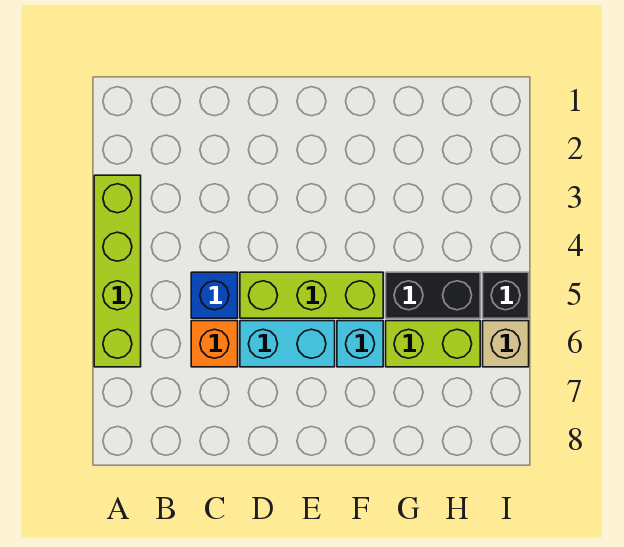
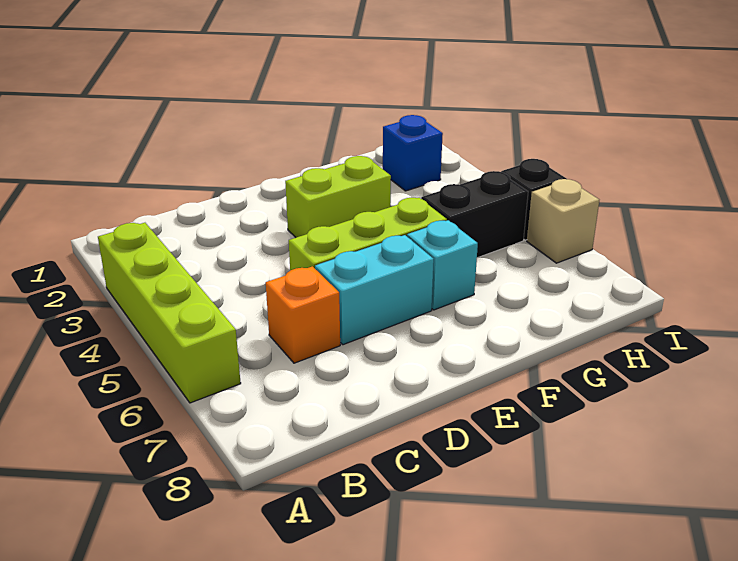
blue 1x1 brick [191,272,238,318] -> blue 1x1 brick moved to [383,115,443,191]
lime 1x2 brick [386,321,480,367] -> lime 1x2 brick moved to [285,156,391,237]

